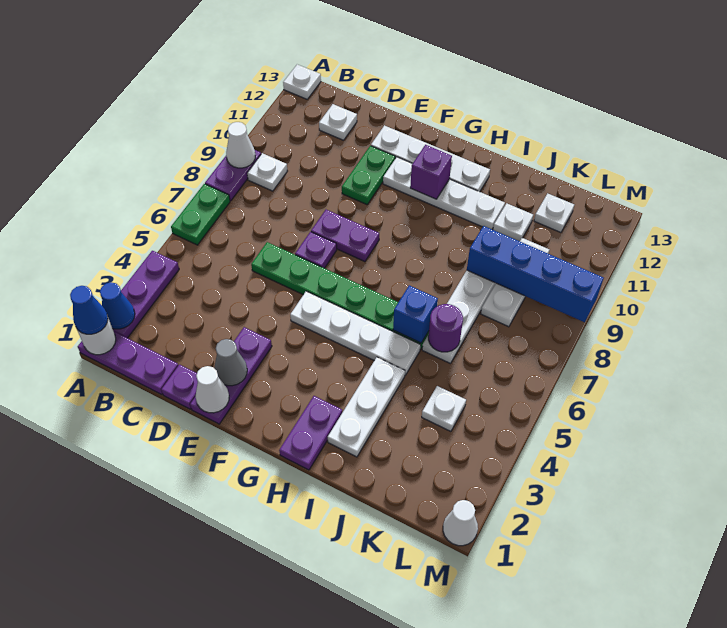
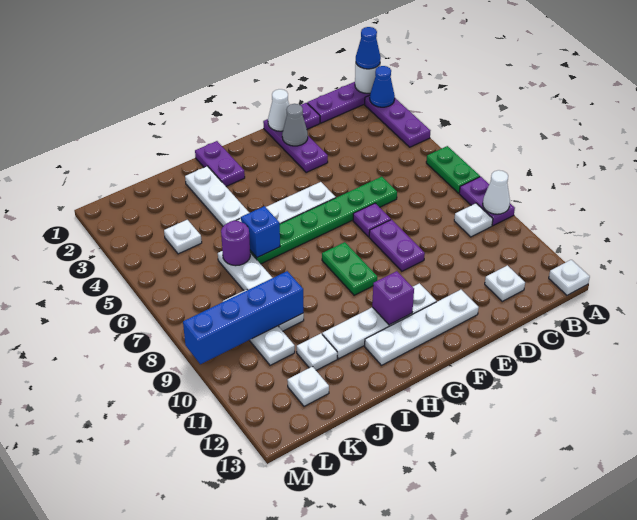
purple 1x2 plate [311,210,379,262] -> purple 1x2 plate turned to [369,220,425,271]
green 1x2 plate [342,146,395,205] -> green 1x2 plate moved to [322,242,377,295]
white 1x1 cone [443,500,478,546] -> none

